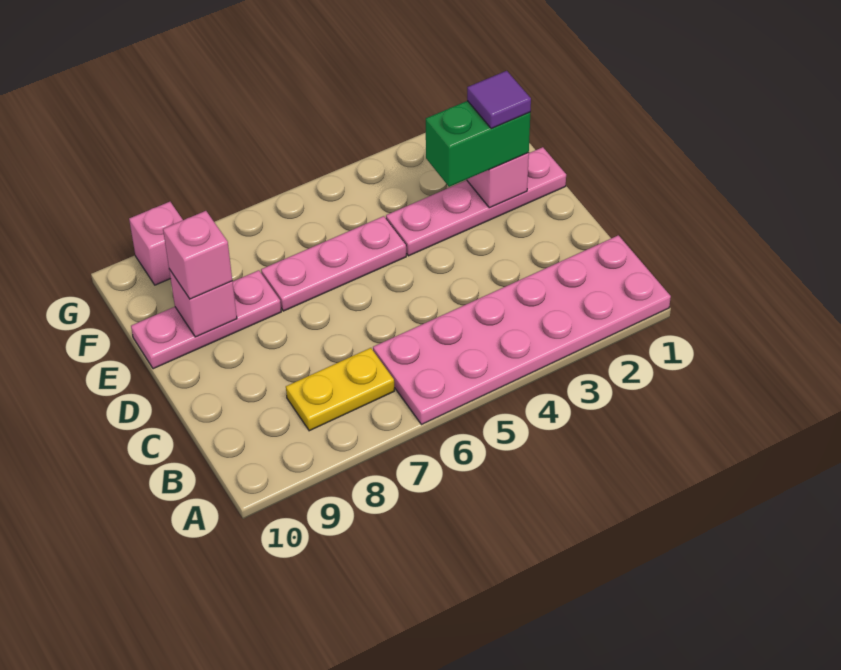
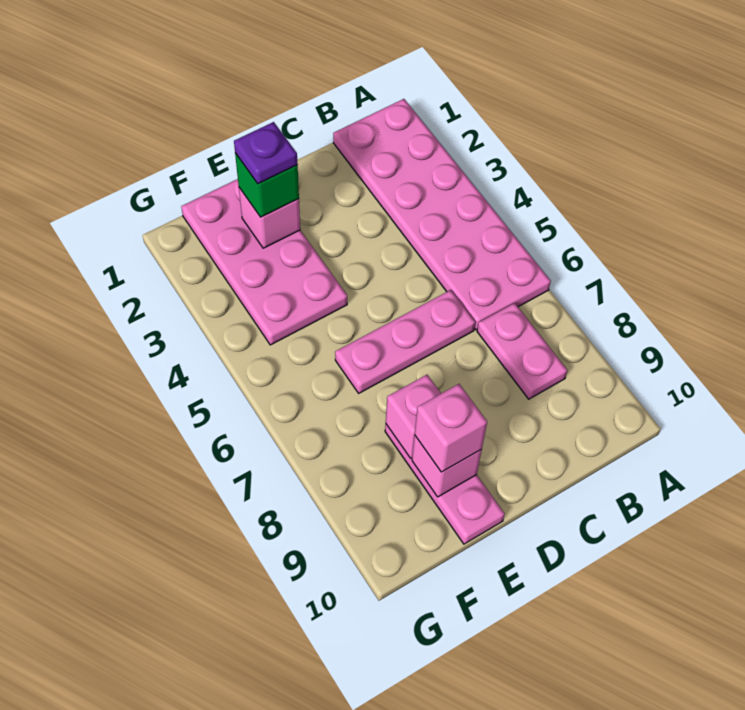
yellow 1x2 plate [286,348,394,431] -> pink 1x2 plate [477,303,567,399]
pink 1x4 plate [386,147,566,256] -> pink 2x4 plate [181,179,347,345]
green 1x2 brick [426,101,530,187] -> green 1x1 brick [235,153,299,217]
purple 1x1 tile [467,71,531,129] -> purple 1x1 plate [234,122,298,184]
pink 1x3 plate [261,216,406,311] -> pink 1x3 plate turned to [335,290,475,393]
pink 1x1 brick [129,202,183,285] -> pink 1x1 brick moved to [386,375,441,458]

